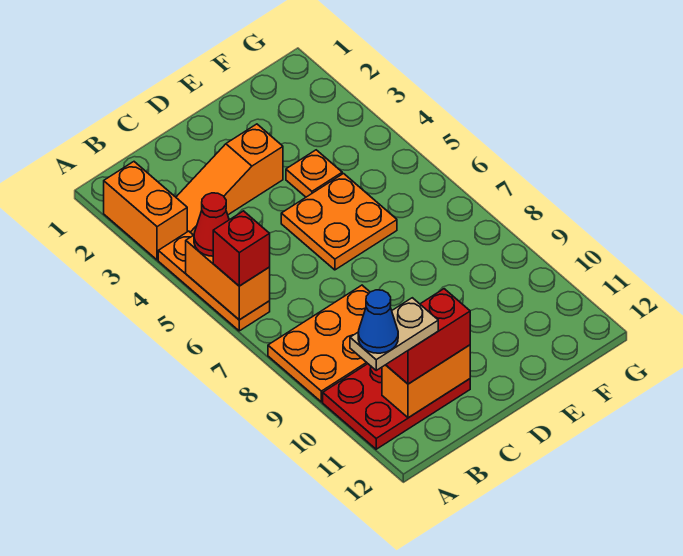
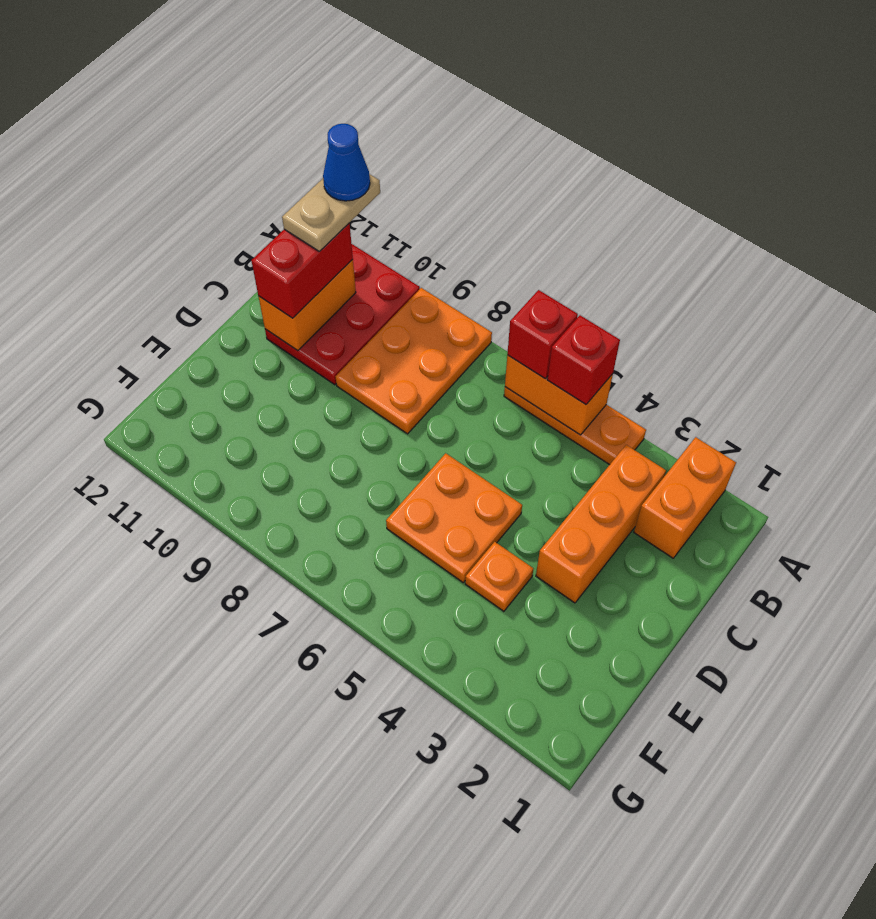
orange 1x2 brick [104,162,187,260] -> orange 1x2 brick turned to [634,437,736,558]
red 1x1 cone [194,193,229,256] -> red 1x1 brick [547,315,620,404]
orange 1x3 slope [176,124,283,235] -> orange 1x3 brick [536,445,666,603]

